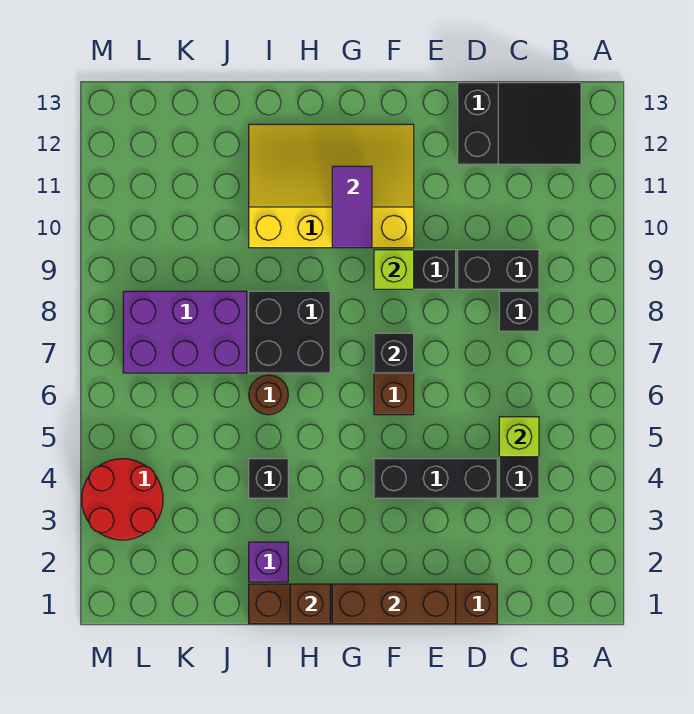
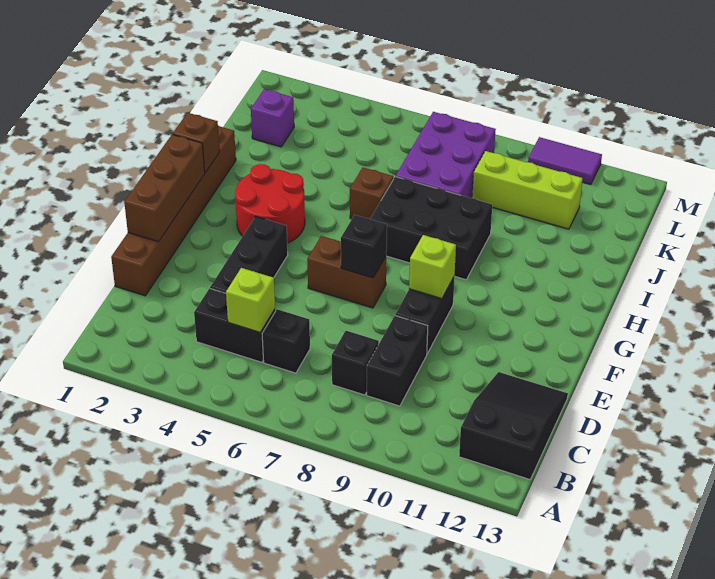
black 2x3 slope [458,83,581,164] -> black 2x3 slope turned to [459,372,568,479]
yellow 3x4 slope [249,124,414,248] -> none
purple 1x2 tile [332,166,372,248] -> purple 1x2 tile moved to [528,137,602,185]
black 2x2 brick [249,291,330,373] -> black 2x3 brick [370,177,492,280]
purple 1x1 brick [249,542,288,582] -> purple 1x1 brick moved to [251,89,294,147]
black 1x1 brick [249,459,288,498] -> black 1x1 brick moved to [262,309,310,373]
brown 1x1 round brick [249,375,288,415] -> brown 1x1 brick [350,168,393,219]
none -> lime 1x3 brick [472,151,583,229]
red 2x2 round brick [82,459,163,540] -> red 2x2 round brick moved to [235,164,305,243]

